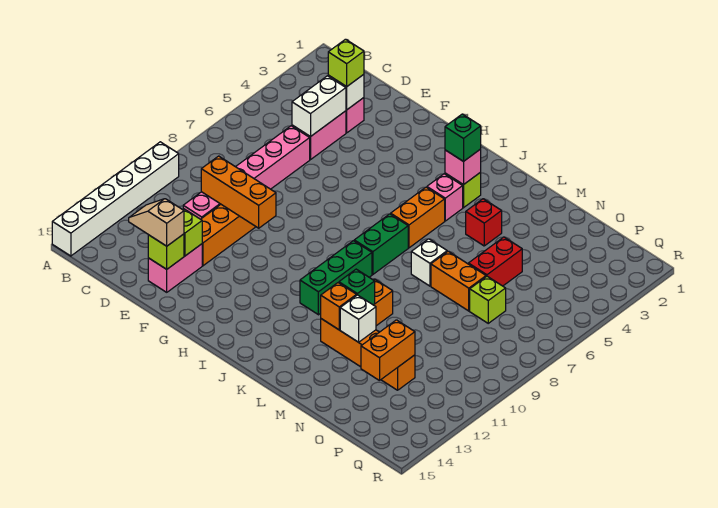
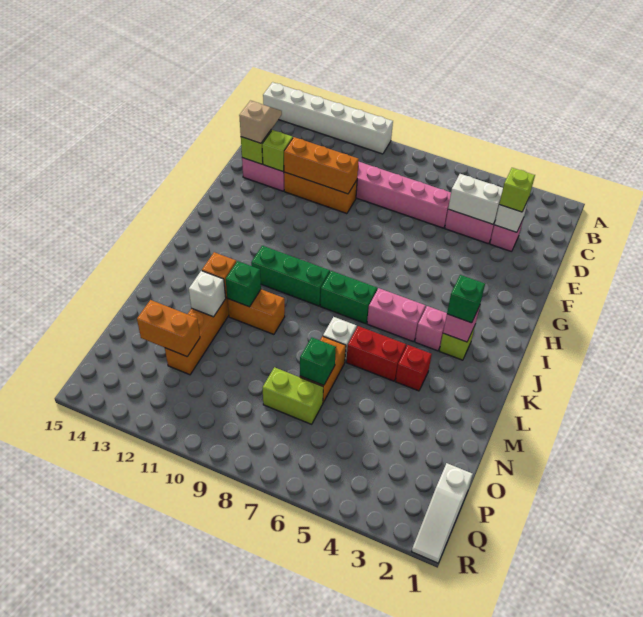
orange 1x3 brick [201,156,276,228] -> orange 1x3 brick turned to [284,137,359,194]
orange 1x2 brick [391,187,445,248] -> pink 1x2 brick [367,288,426,342]
red 1x2 brick [468,237,522,286] -> red 1x2 brick moved to [346,326,406,381]
none -> green 1x1 brick [300,337,336,385]
lime 1x1 brick [470,276,506,323] -> lime 1x2 brick [262,367,323,424]
none -> white 1x3 slope [412,463,473,563]

